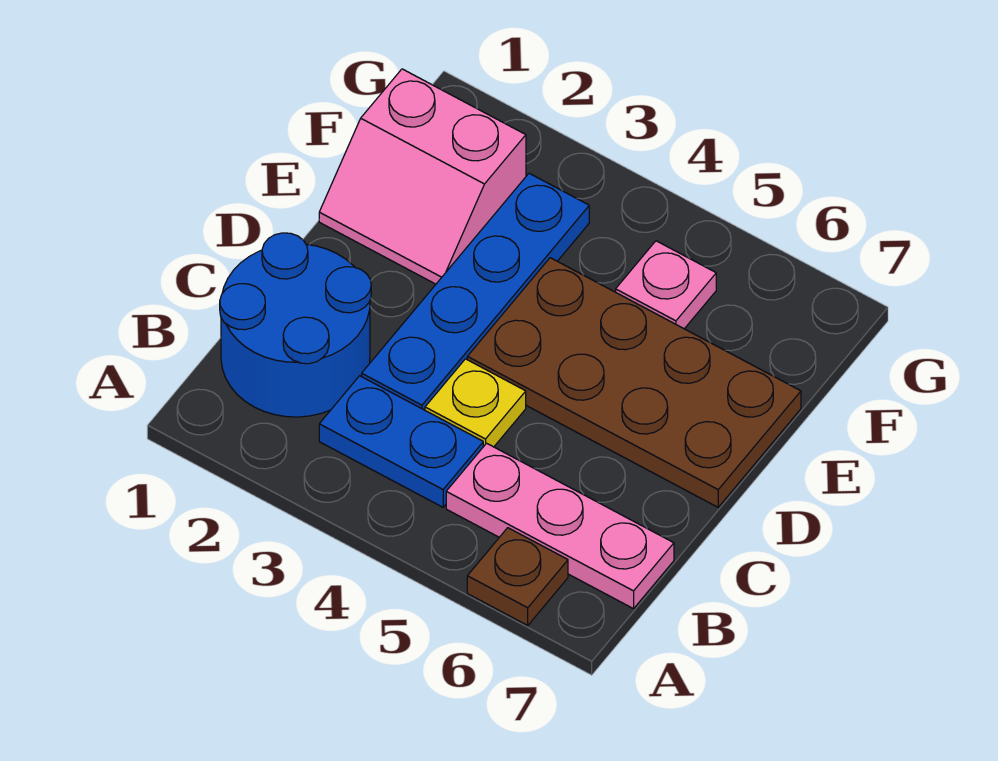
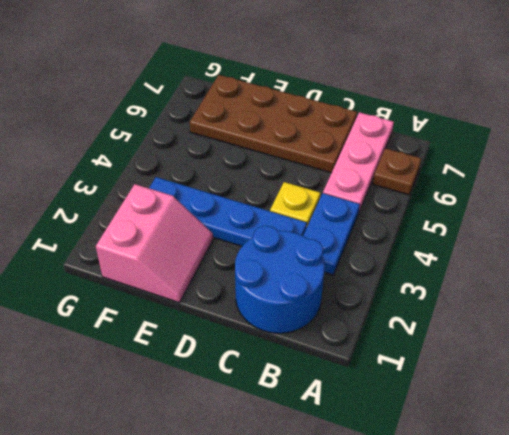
brown 2x4 plate [467,258,801,507] -> brown 2x4 plate turned to [190,75,357,173]
pink 1x1 plate [616,241,716,329] -> none

